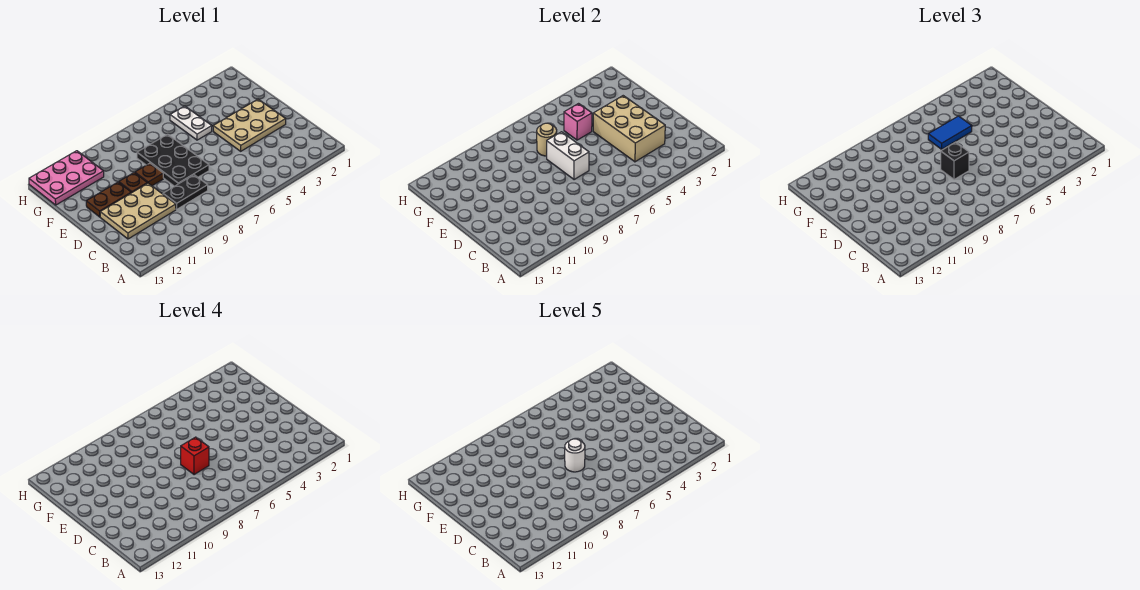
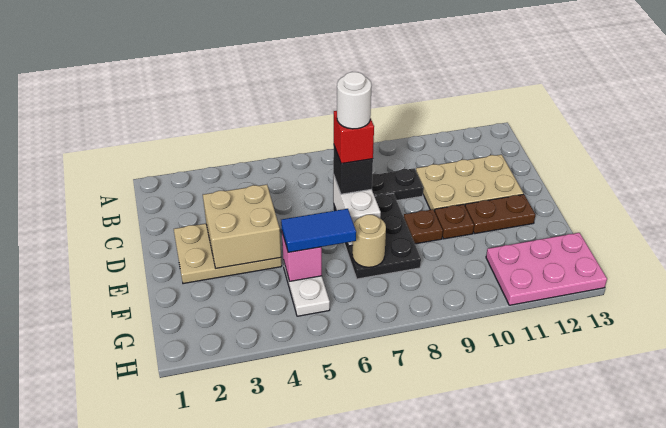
tan 2x3 brick [593,96,665,162] -> tan 2x2 brick [203,185,281,268]

